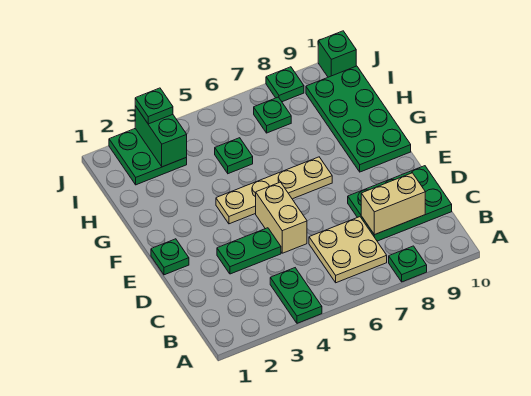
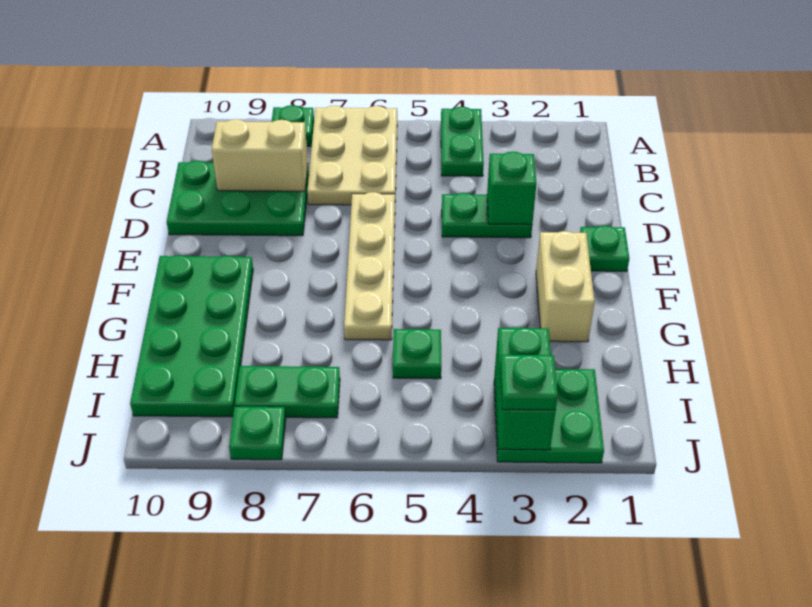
tan 2x2 plate [309,217,387,283] -> tan 2x3 plate [307,106,397,205]
tan 1x2 brick [256,182,307,253] -> tan 1x2 brick moved to [536,231,595,342]
tan 1x4 plate [216,157,332,224] -> tan 1x4 plate turned to [344,192,395,340]
green 1x1 plate [254,97,291,133] -> green 1x2 plate [235,366,340,418]
green 1x1 brick [318,31,356,77] -> green 1x1 brick moved to [487,152,536,225]

